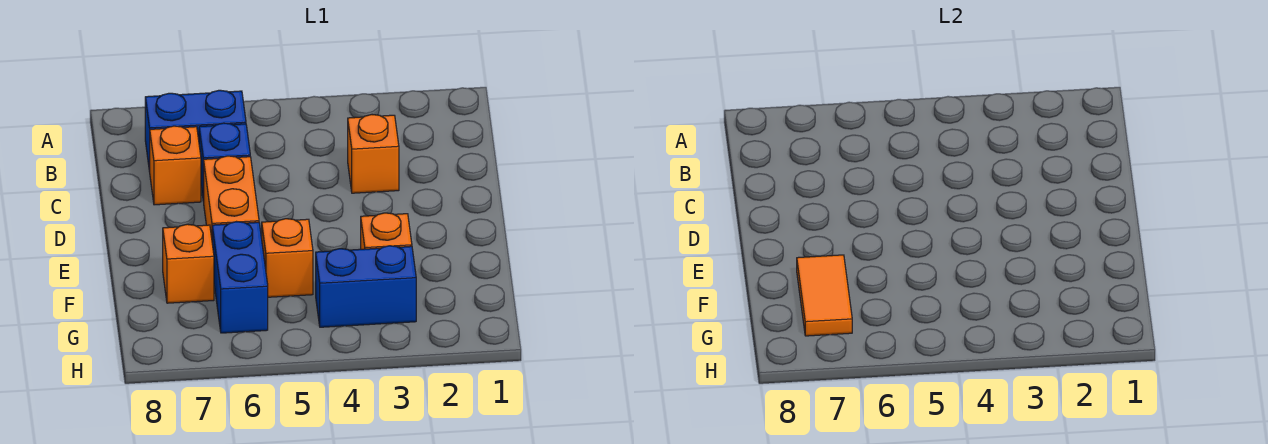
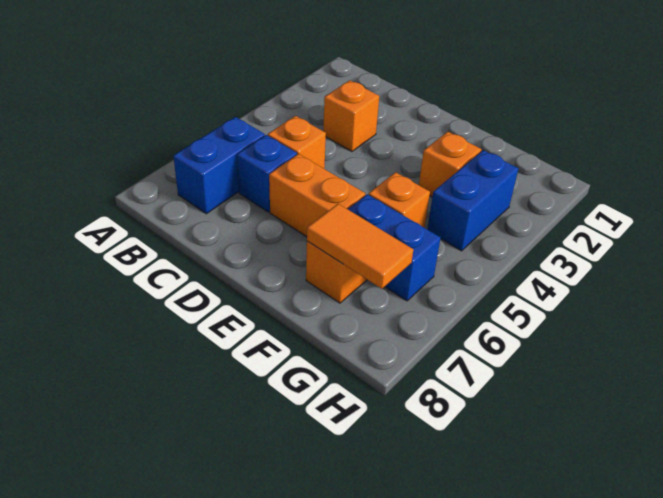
orange 1x1 brick [150,126,201,205] -> orange 1x1 brick moved to [268,116,326,168]

